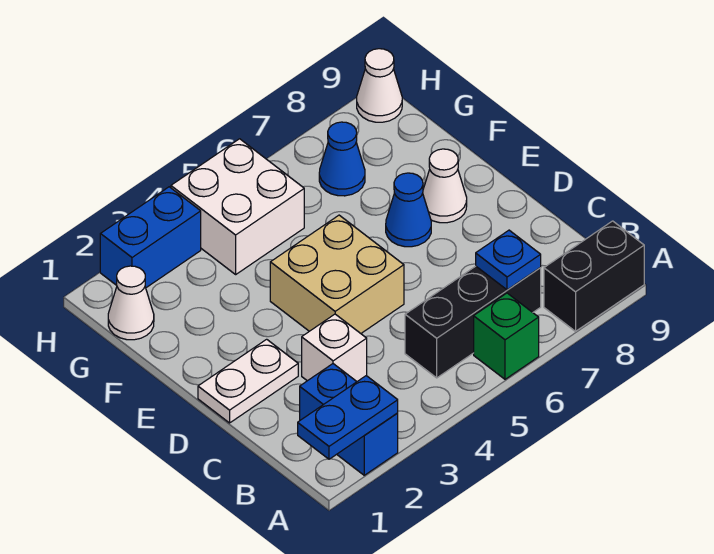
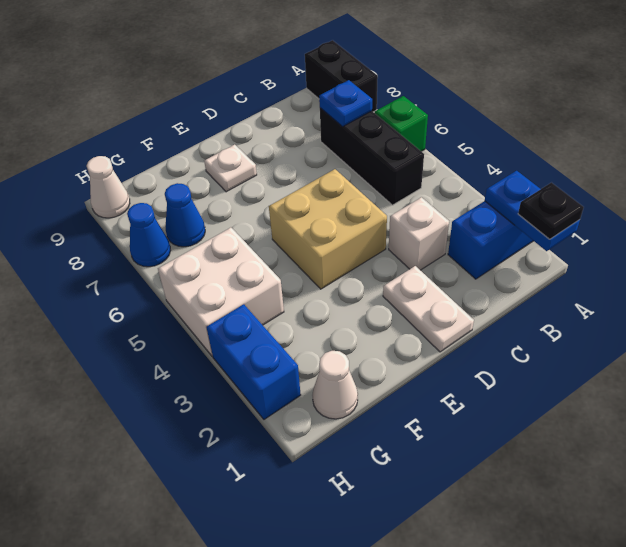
none -> black 1x1 plate [518,183,584,239]
blue 1x1 cone [386,173,431,247] -> blue 1x1 cone moved to [127,203,171,267]
white 1x1 cone [423,149,467,223] -> white 1x1 plate [204,145,257,192]

